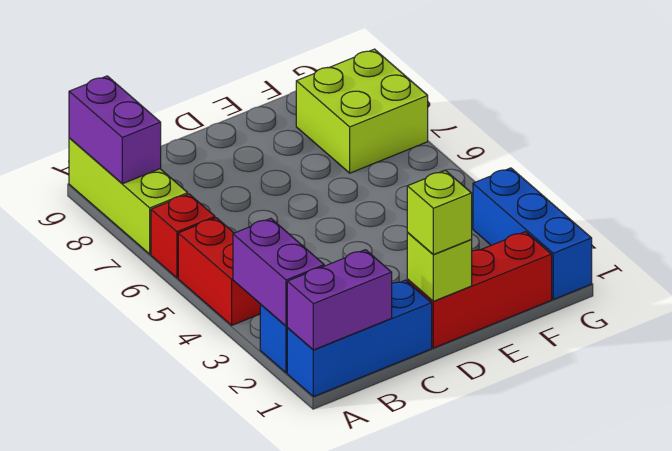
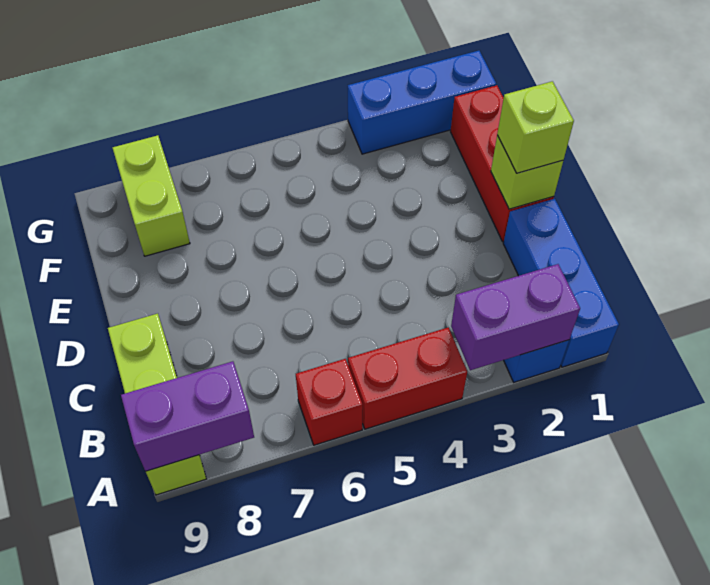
purple 1x2 brick [287,250,392,350] -> none
lime 1x3 brick [69,138,188,254] -> lime 1x3 brick turned to [108,314,206,495]
lime 2x2 brick [296,49,428,173] -> lime 1x2 brick [113,135,190,256]

